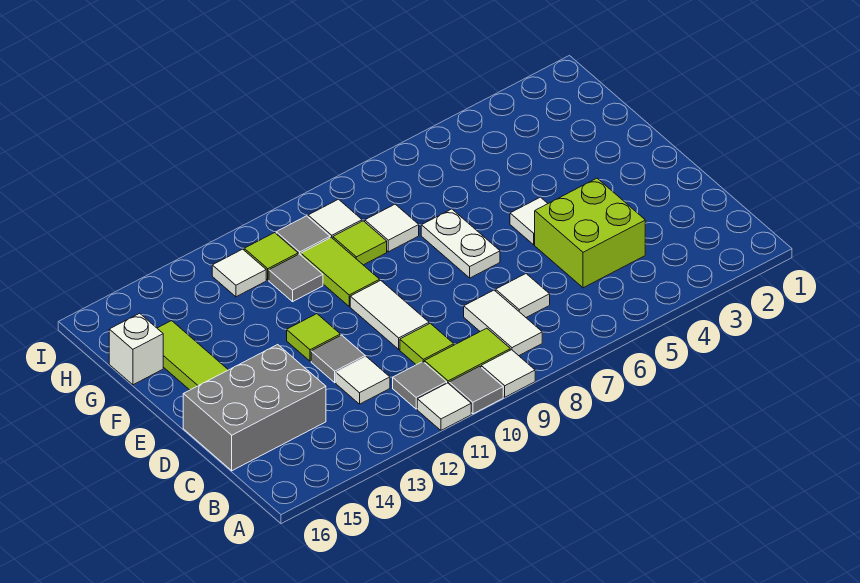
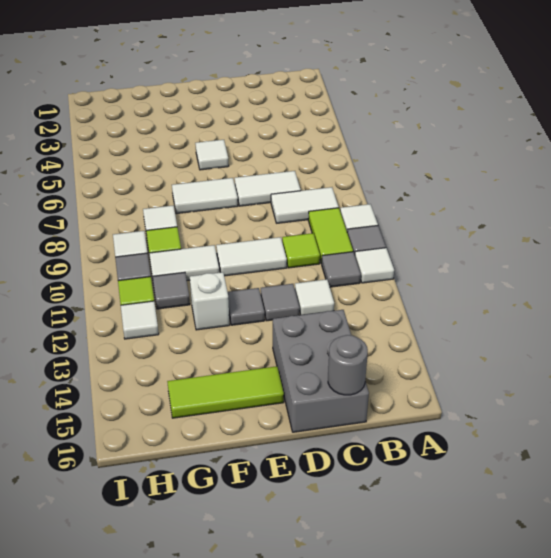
lime 2x2 brick [535,178,645,288] -> none
white 1x1 tile [496,274,550,317] -> white 1x2 tile [235,171,301,206]
none -> grey 1x1 round brick [328,335,368,395]
white 1x2 plate [421,209,500,278] -> white 1x2 tile [172,178,238,214]
lime 1x1 tile [287,314,340,361] -> grey 1x1 tile [228,288,265,325]
lime 1x2 tile [301,237,380,306] -> white 1x2 tile [149,245,219,280]
white 1x1 brick [109,313,163,385] -> white 1x1 brick moved to [190,272,230,330]

